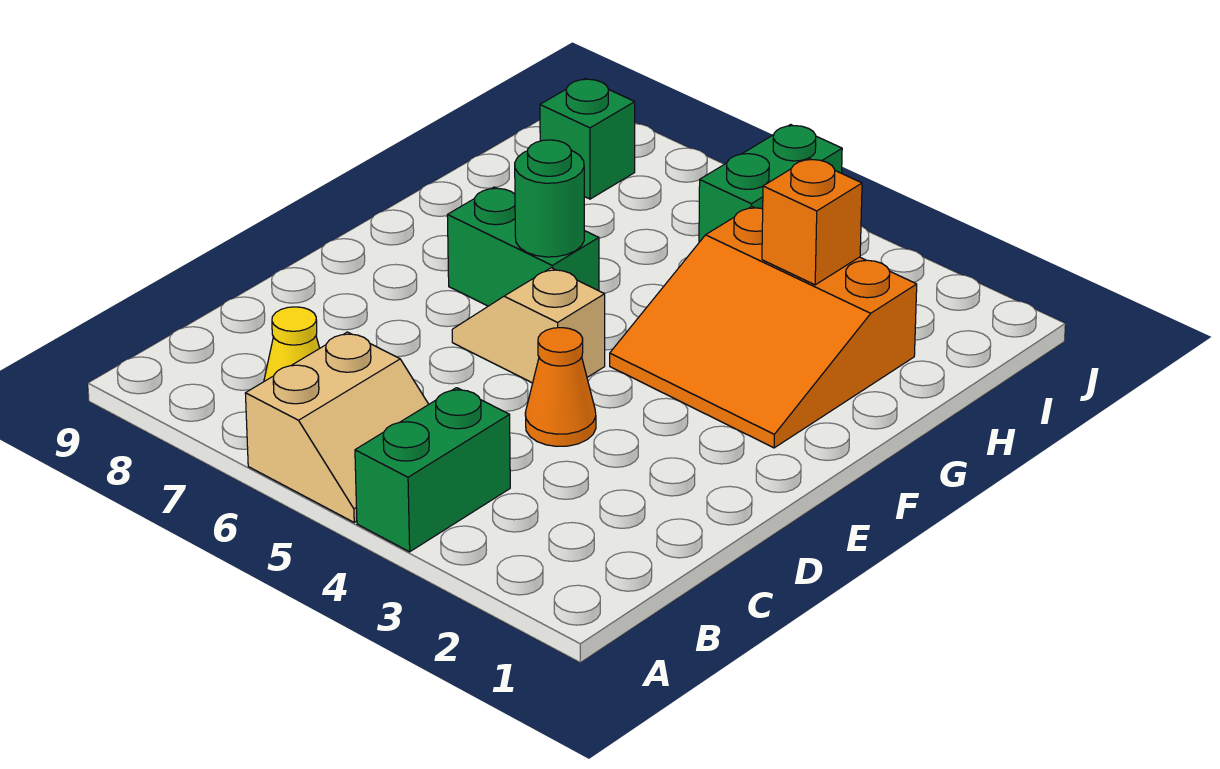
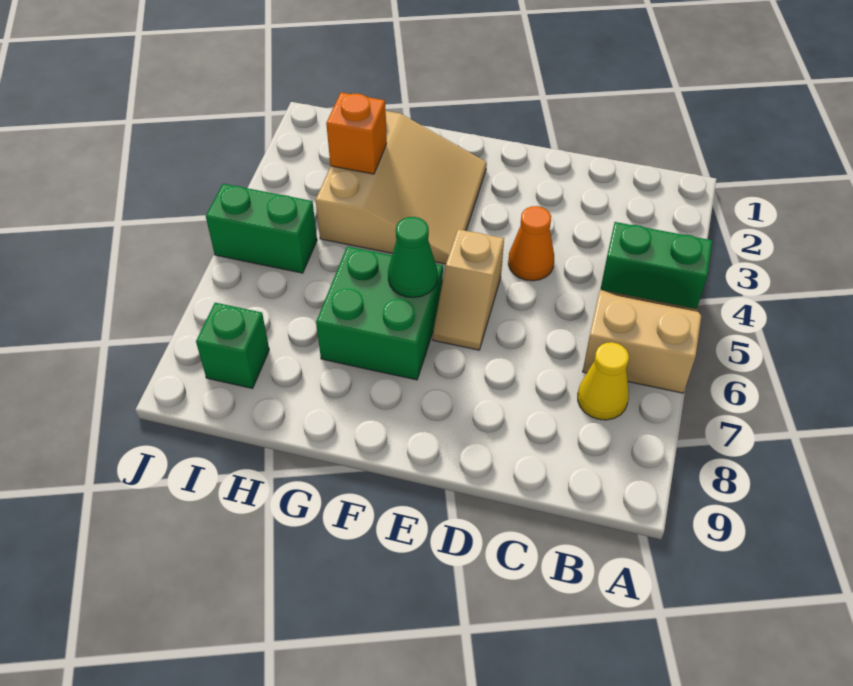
orange 3x3 slope [610,207,917,448] -> tan 3x3 slope [316,111,487,264]
green 1x2 brick [447,187,599,306] -> green 2x2 brick [316,246,443,380]
green 1x1 round brick [515,140,584,257] -> green 1x1 cone [388,217,438,297]

